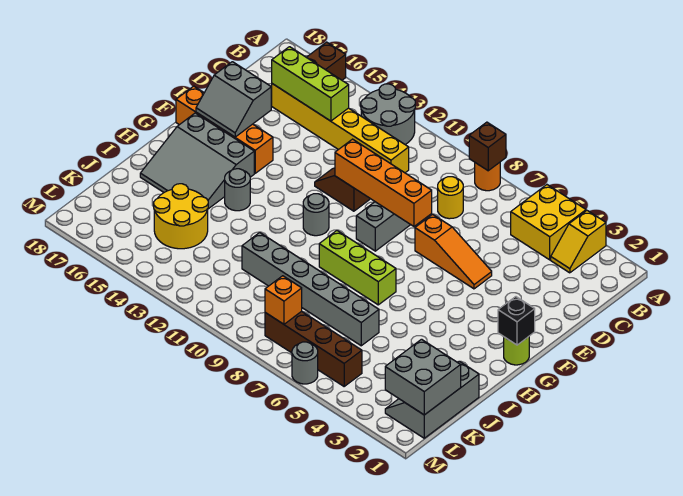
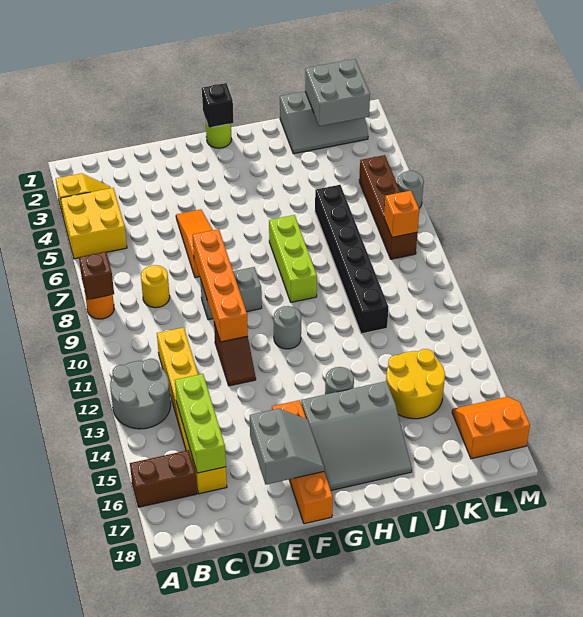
grey 3x3 slope [140,113,254,209] -> grey 3x3 slope turned to [301,381,412,490]
grey 1x6 brick [242,233,379,346] -> black 1x6 brick [315,185,388,334]
none -> orange 2x2 slope [452,397,530,459]

